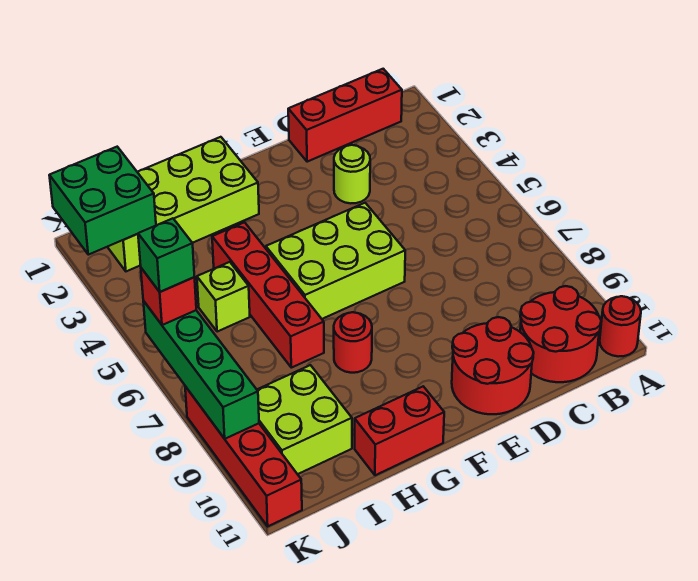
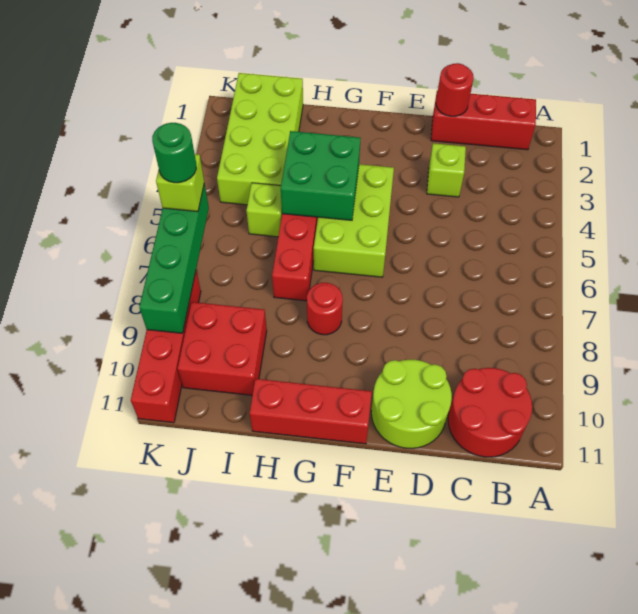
red 1x1 round brick [600,296,641,357] -> red 1x1 round brick moved to [436,63,474,116]
lime 1x1 round brick [334,145,370,203] -> lime 1x1 brick [427,143,466,197]
red 2x2 round brick [452,317,534,414] -> lime 2x2 round brick [371,360,452,448]
lime 2x3 brick [266,203,405,319] -> lime 2x3 brick turned to [314,164,394,277]
lime 2x4 brick [108,137,259,271] -> lime 2x4 brick turned to [217,73,303,205]
red 1x2 brick [355,386,444,475] -> red 1x3 brick [250,379,372,444]
lime 2x2 brick [257,365,352,474] -> red 2x2 brick [178,302,267,395]
green 2x2 brick [49,147,156,255] -> green 2x2 brick moved to [281,131,361,220]
red 1x1 brick [141,268,196,325] -> lime 1x1 brick [156,154,204,212]
green 1x1 brick [138,218,194,292] -> green 1x1 round brick [152,123,196,183]

